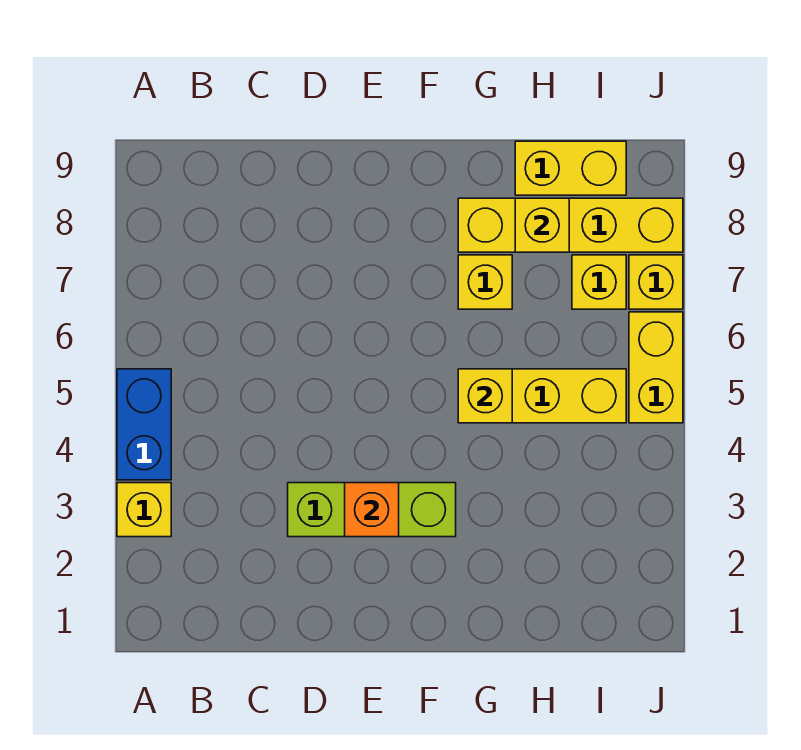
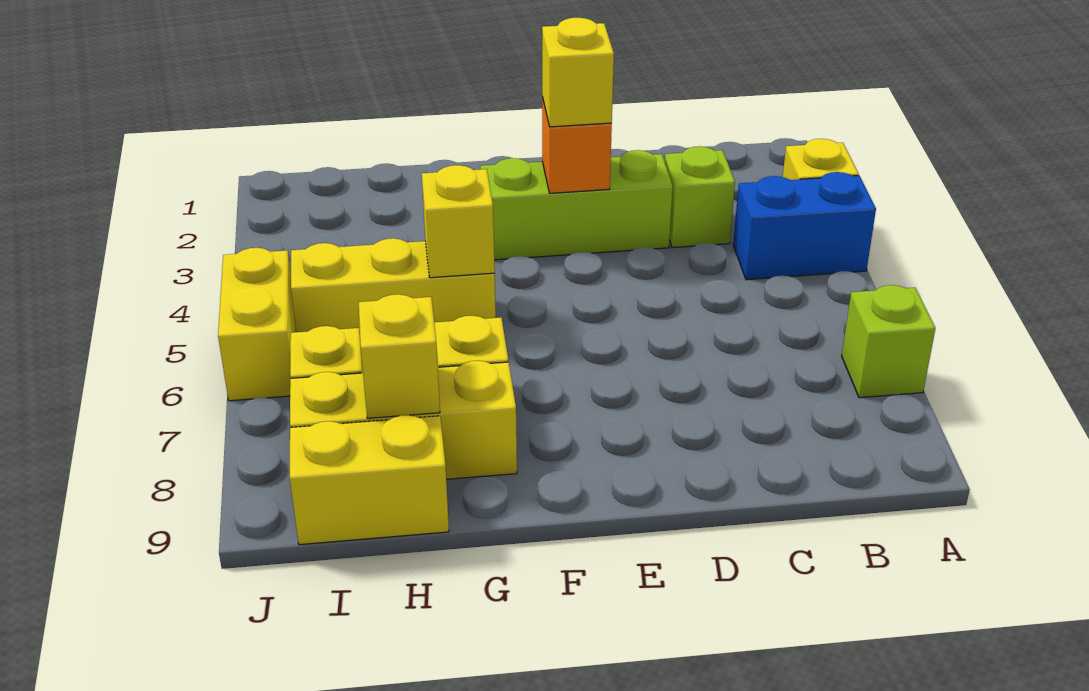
blue 1x2 brick [117,369,171,480] -> blue 1x2 brick turned to [733,172,876,280]
none -> lime 1x1 brick [842,285,936,398]
none -> lime 1x1 brick [665,146,735,248]
yellow 1x4 brick [458,198,683,252] -> yellow 1x3 brick [290,361,517,479]
yellow 1x1 brick [629,255,683,309] -> yellow 1x1 brick moved to [542,18,614,127]

